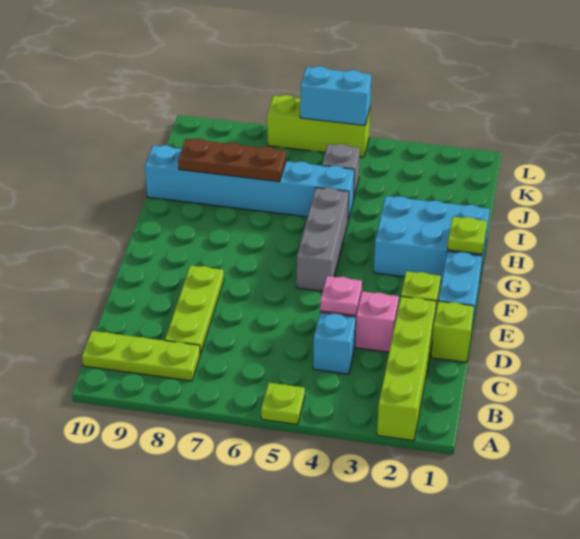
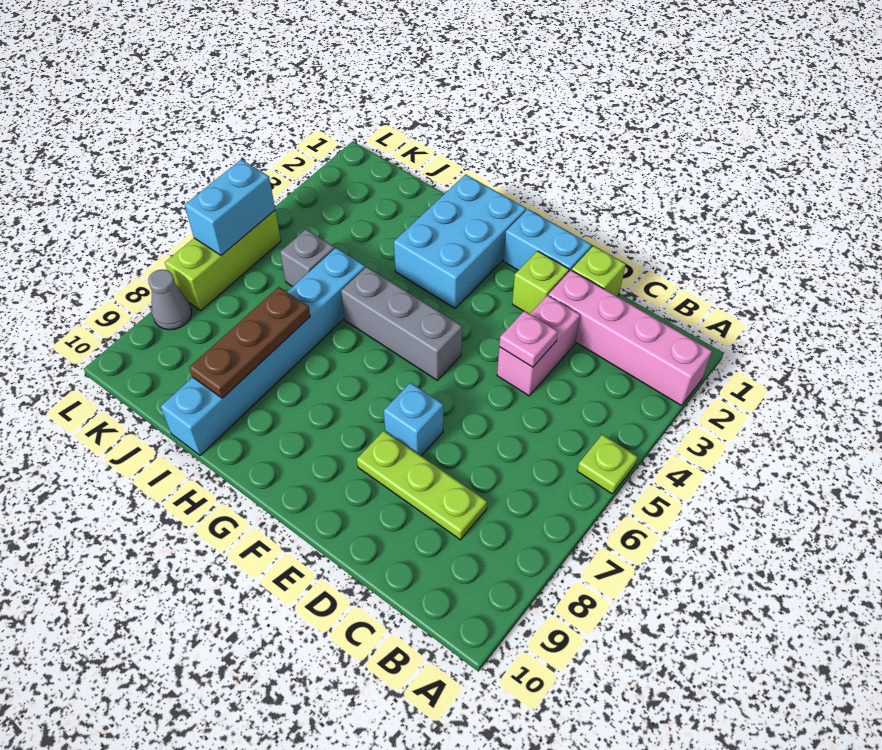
lime 1x4 brick [377,296,436,441] -> pink 1x4 brick [548,270,712,406]
lime 1x3 plate [82,331,200,381] -> none
cyan 1x1 brick [313,312,356,374] -> cyan 1x1 brick moved to [384,383,443,456]
lime 1x1 plate [448,217,487,254] -> none
none -> grey 1x1 cone [148,270,192,330]

